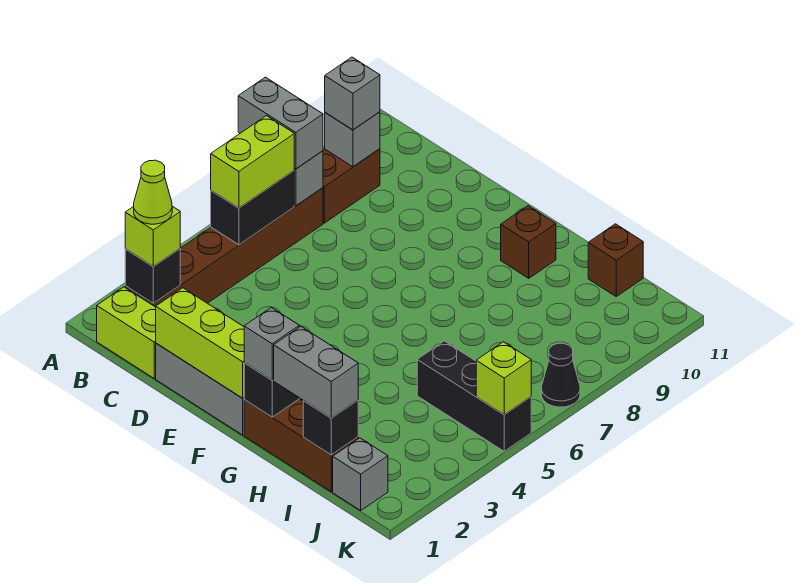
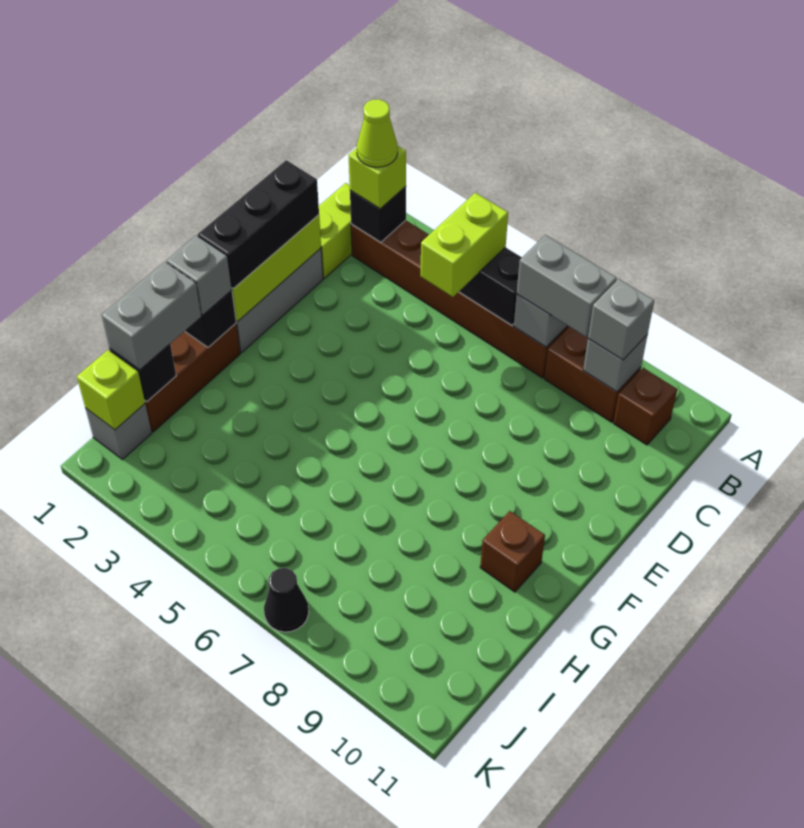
grey 1x2 brick [238,77,323,169] -> grey 1x2 brick turned to [517,235,617,337]
lime 1x2 brick [211,116,295,208] -> lime 1x2 brick turned to [421,193,508,297]
black 1x3 brick [417,341,531,451] -> black 1x3 brick moved to [198,160,319,289]
brown 1x1 brick [588,224,643,296] -> brown 1x1 brick moved to [613,368,677,445]
lime 1x1 brick [476,342,531,415] -> lime 1x1 brick moved to [77,350,145,430]

